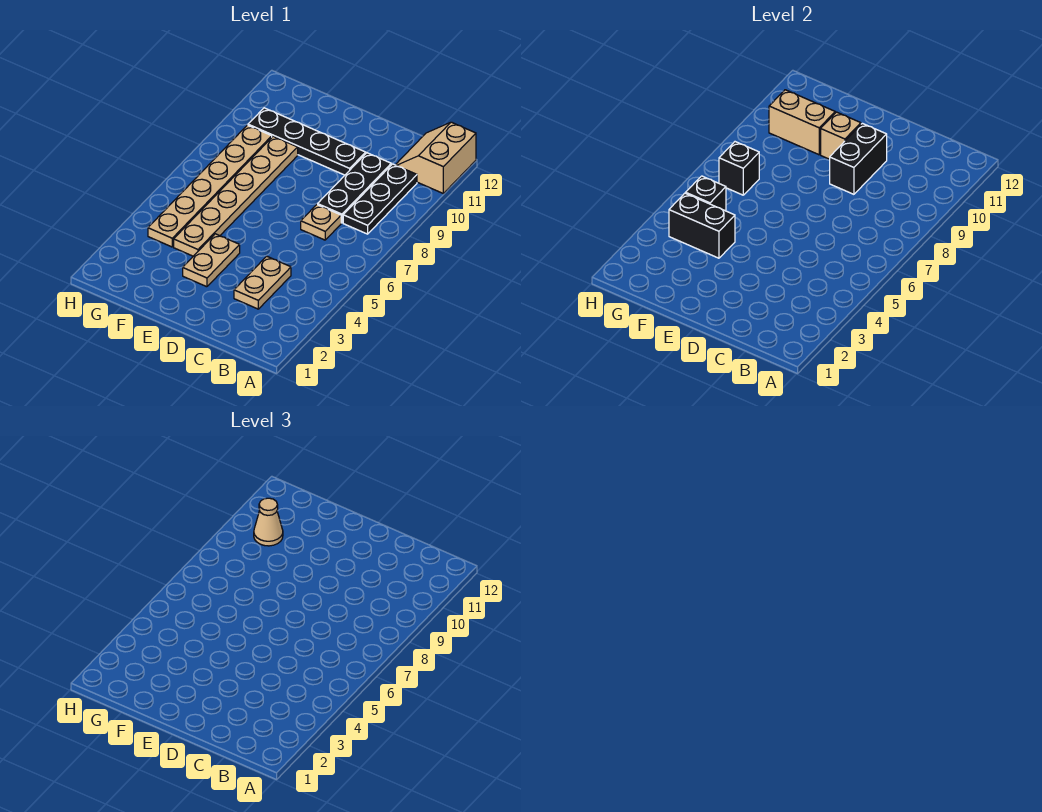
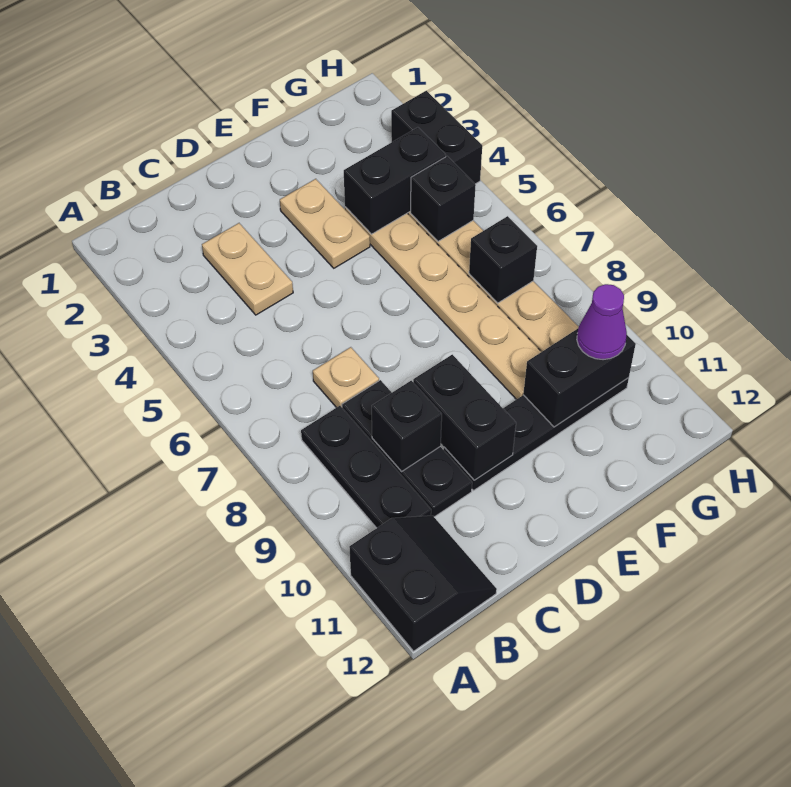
tan 2x2 slope [396,122,476,193] -> black 2x2 slope [349,516,497,651]
none -> black 1x1 brick [372,381,442,472]
tan 1x1 brick [821,112,861,159] -> none
tan 1x2 brick [769,90,835,155] -> black 1x2 brick [523,329,636,427]
tan 1x1 cone [254,498,283,546] -> purple 1x1 cone [577,284,627,360]
none -> black 1x2 brick [391,91,482,184]

